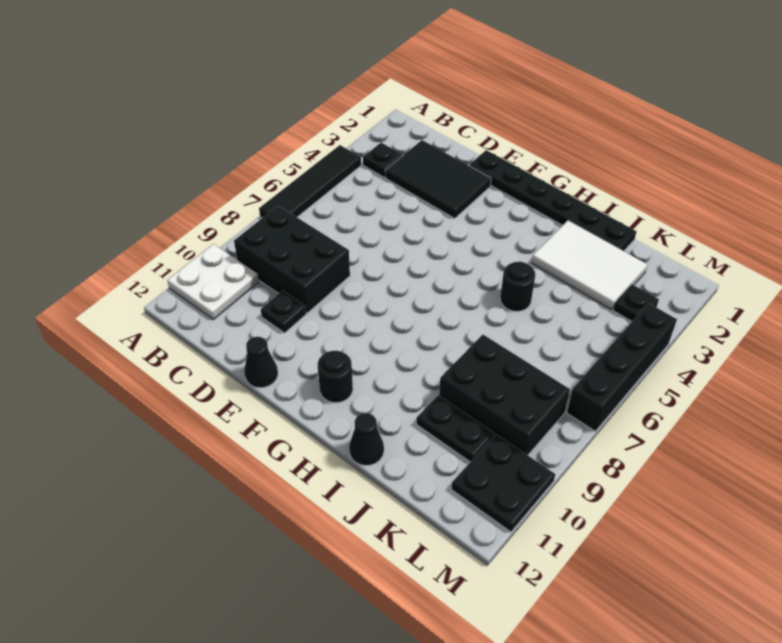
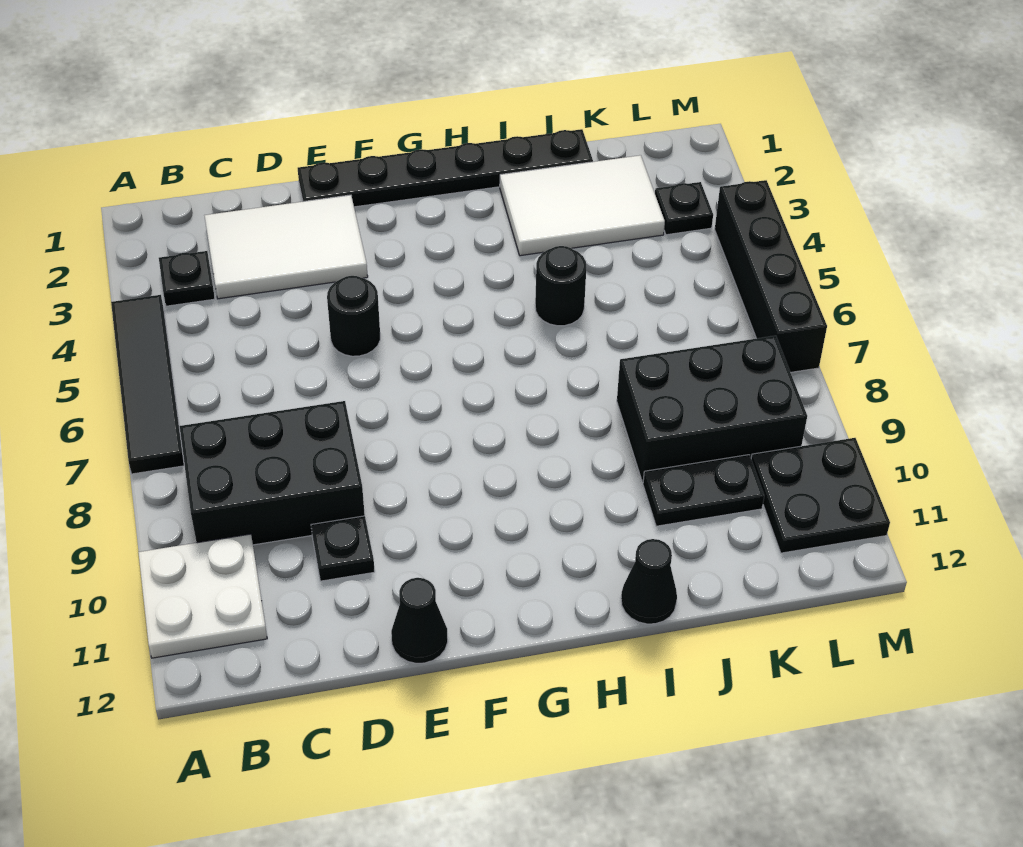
black 2x3 tile [385,140,491,219] -> white 2x3 tile [204,195,368,299]
black 1x1 round brick [317,351,353,403] -> black 1x1 round brick moved to [327,276,380,356]

